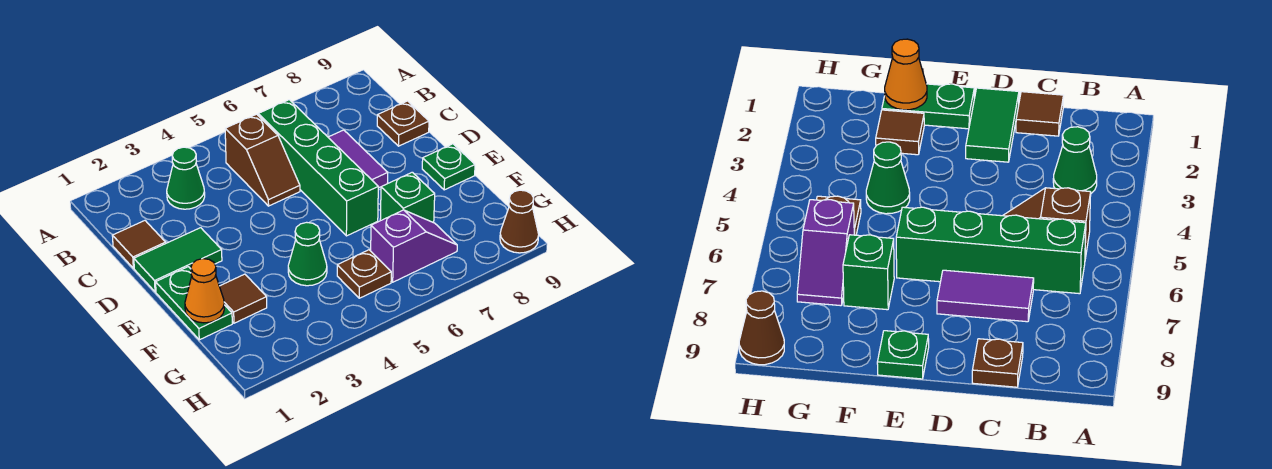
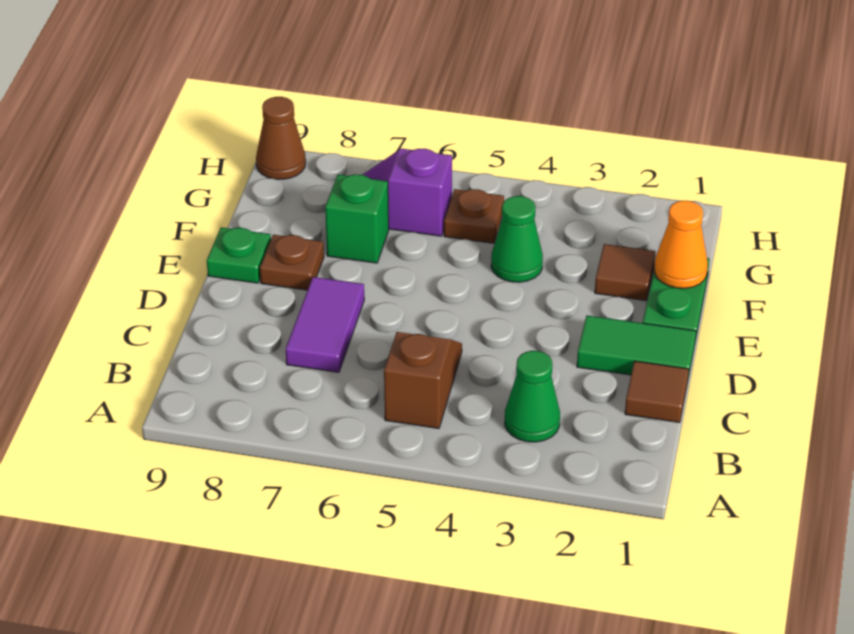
green 1x4 brick [258,100,378,236] -> none
brown 1x1 plate [377,101,429,146] -> brown 1x1 plate moved to [260,235,324,290]

